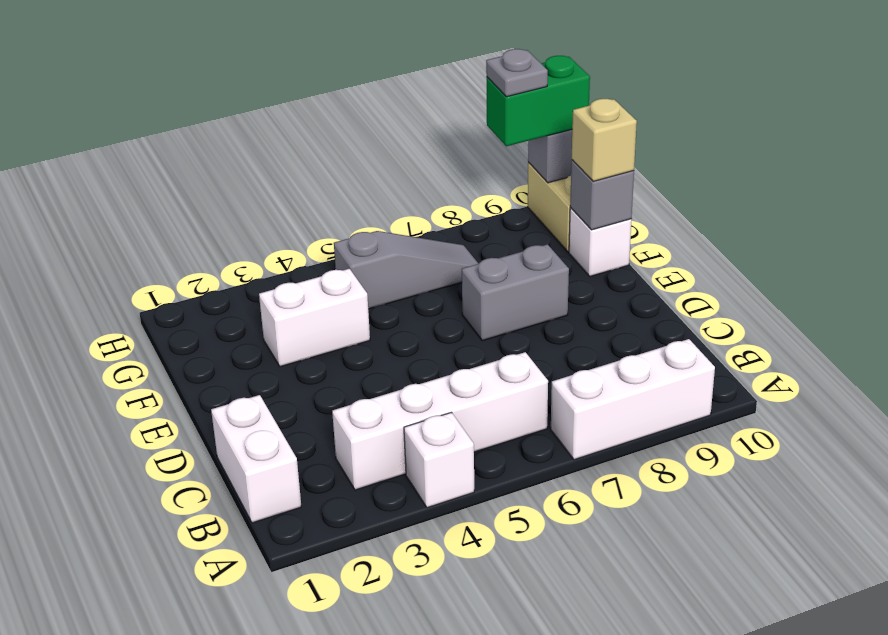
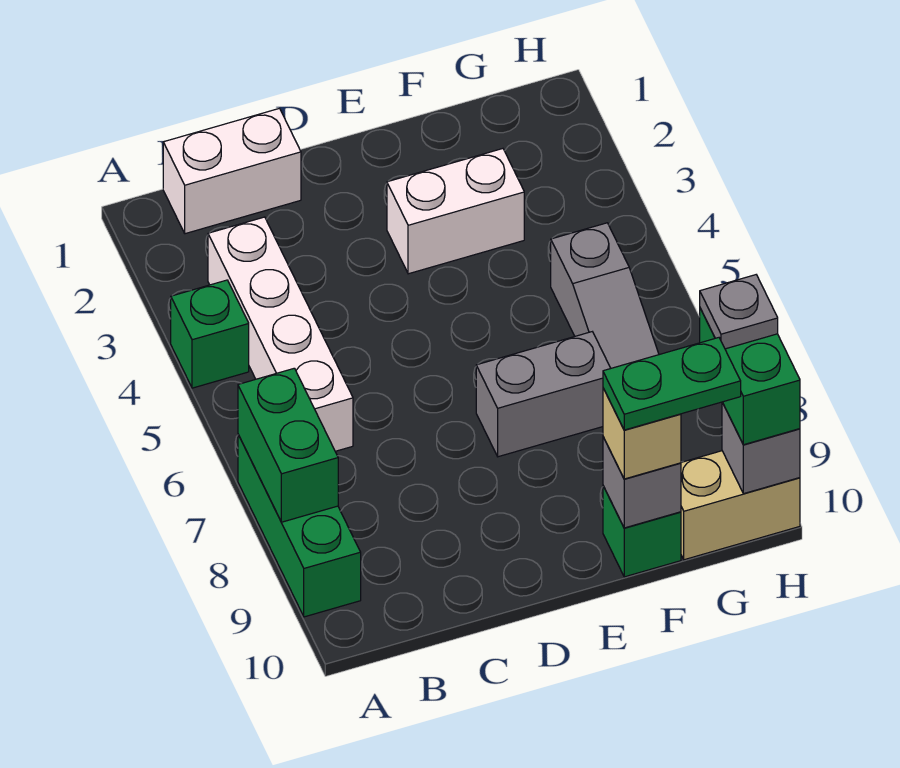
white 1x1 brick [404,413,474,508] -> green 1x1 brick [171,280,249,388]
white 1x3 brick [551,339,715,460] -> green 1x3 brick [238,435,361,617]
none -> green 1x2 brick [238,368,338,522]
grey 1x2 brick [462,244,569,341] -> grey 1x2 brick turned to [476,332,611,457]
white 1x2 brick [259,269,370,367] -> white 1x2 brick turned to [387,149,524,274]
white 1x1 brick [569,208,631,276] -> green 1x1 brick [603,486,681,577]
none -> green 1x2 plate [603,338,741,430]

